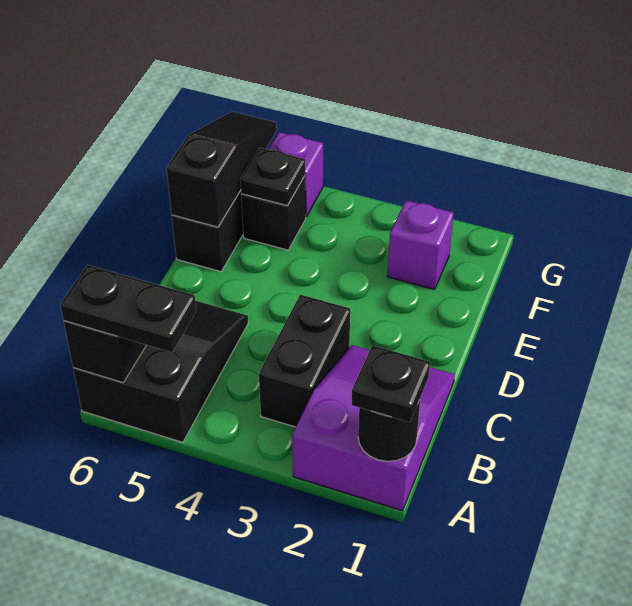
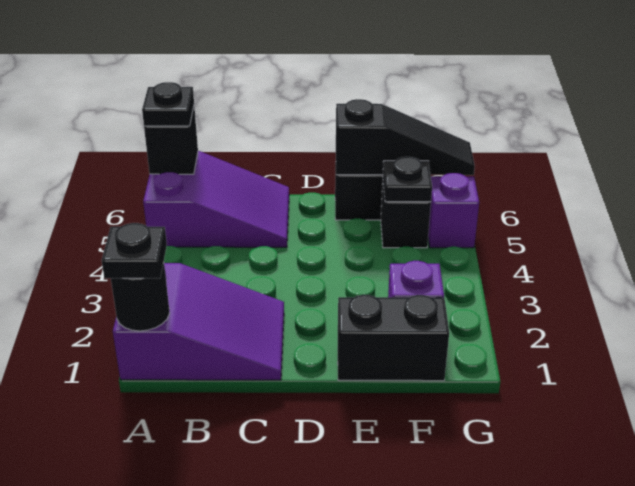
black 2x3 slope [73,301,248,442] -> purple 2x3 slope [143,151,289,247]
black 1x2 plate [60,265,196,352] -> black 1x1 plate [142,82,194,126]
black 1x2 brick [259,295,350,427] -> black 1x2 brick moved to [338,295,449,381]

